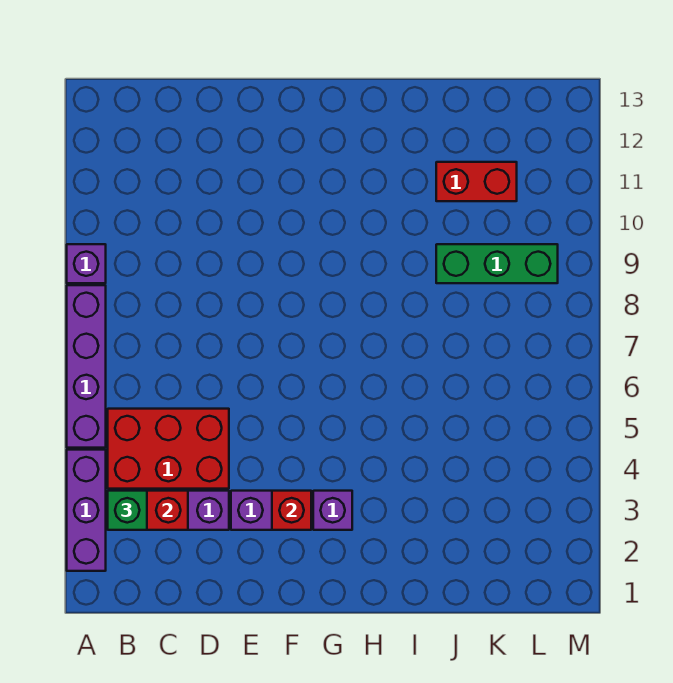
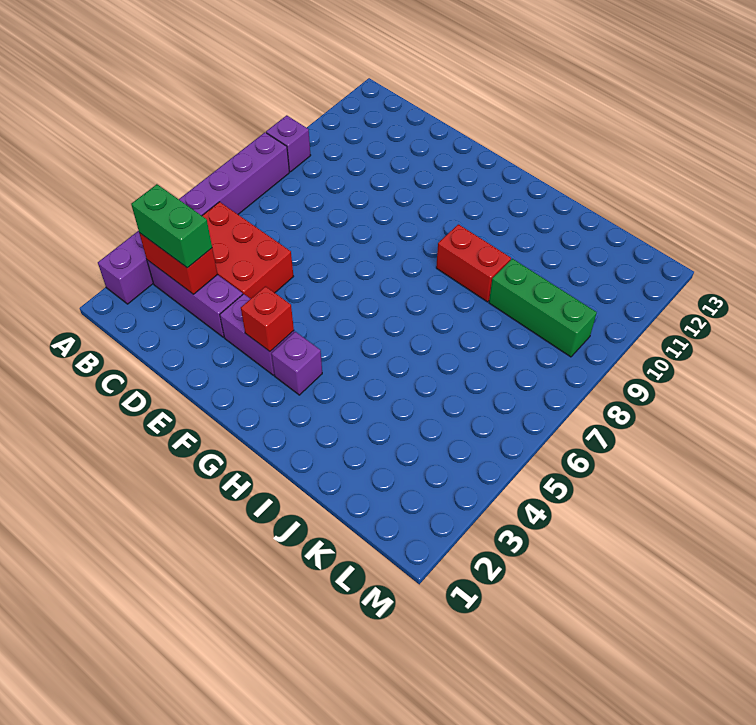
green 1x1 brick [108,491,147,530] -> green 1x2 brick [131,184,212,268]
red 1x2 brick [436,162,517,201] -> red 1x2 brick moved to [436,224,511,302]

